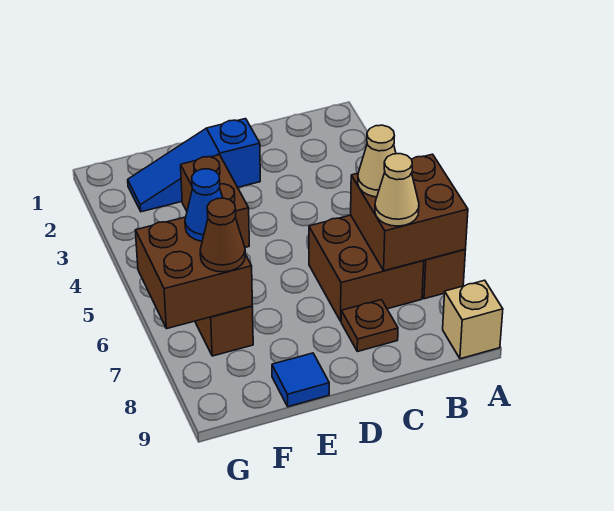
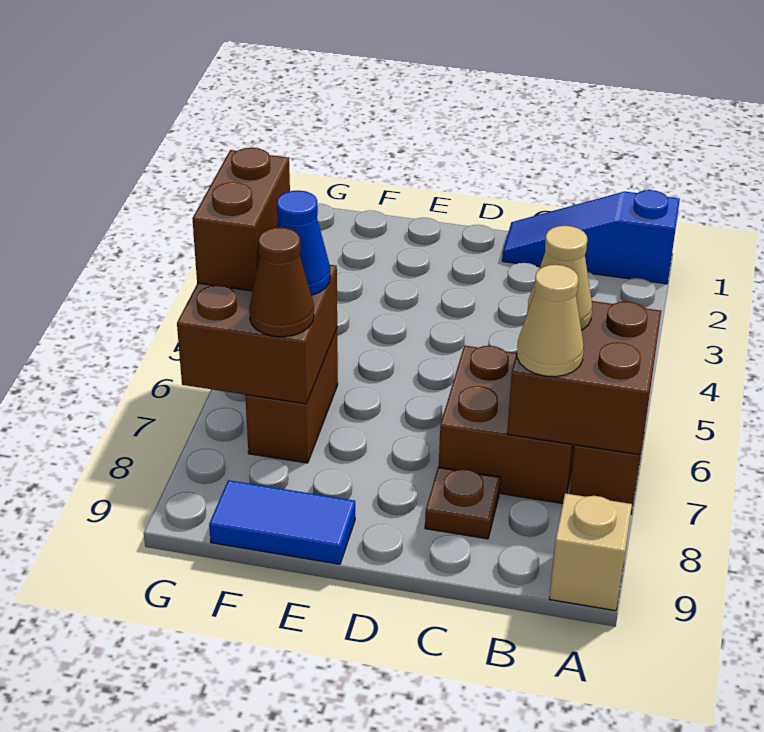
blue 1x3 slope [128,119,260,212] -> blue 1x3 slope moved to [502,190,680,284]
brown 1x2 brick [181,155,249,247] -> brown 1x2 brick moved to [192,148,290,291]
blue 1x1 tile [272,353,329,407] -> blue 1x2 tile [209,480,355,564]

